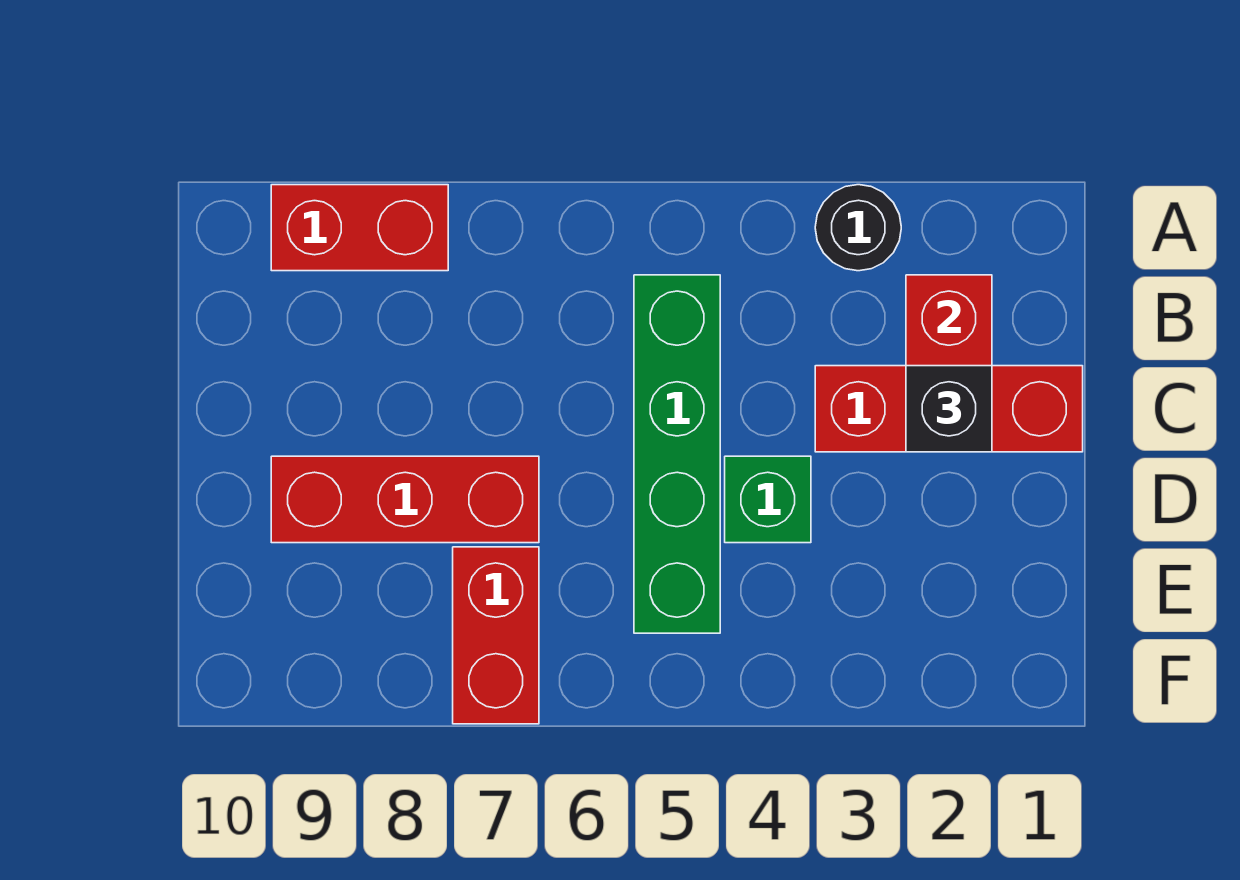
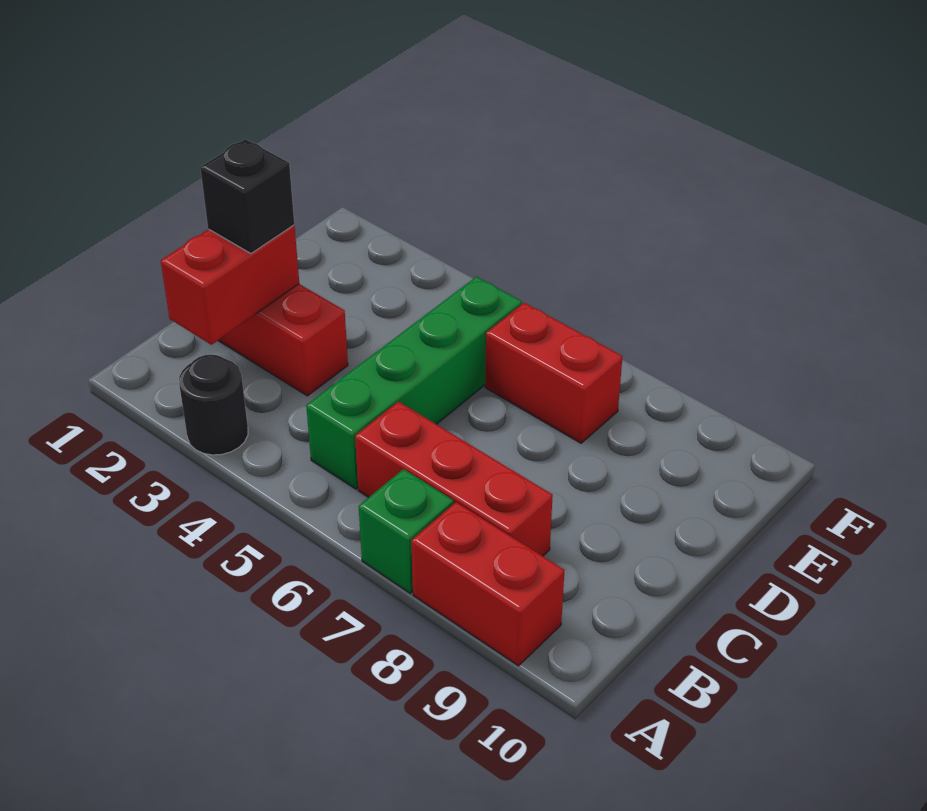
green 1x1 brick [725,456,811,543] -> green 1x1 brick moved to [359,469,454,593]
red 1x3 brick [271,456,539,543] -> red 1x3 brick moved to [355,402,553,556]
red 1x2 brick [453,547,539,724] -> red 1x2 brick turned to [485,303,623,443]

